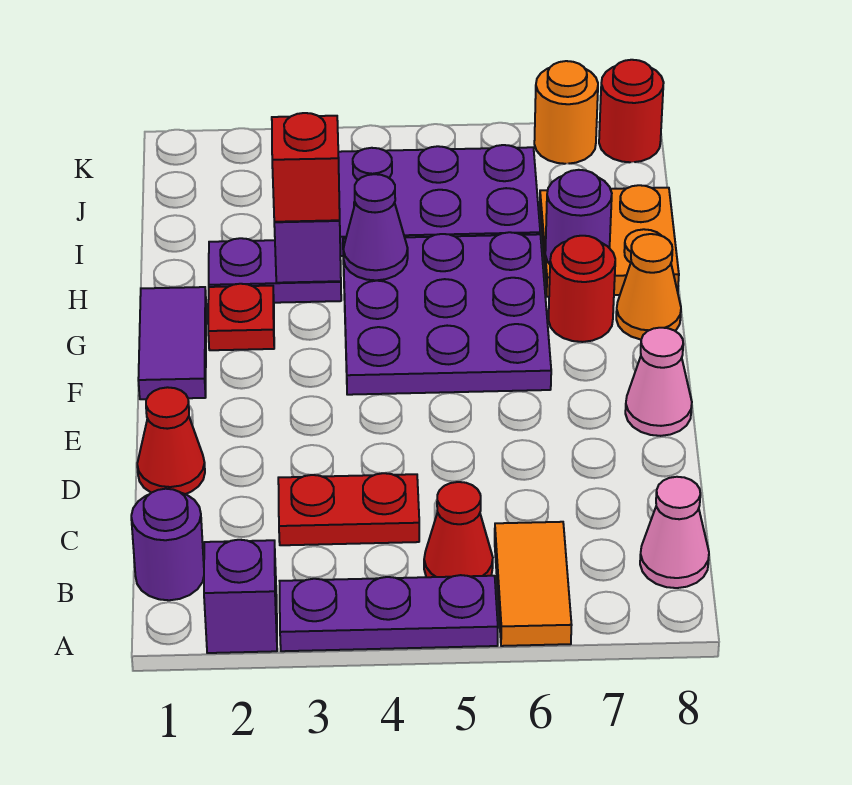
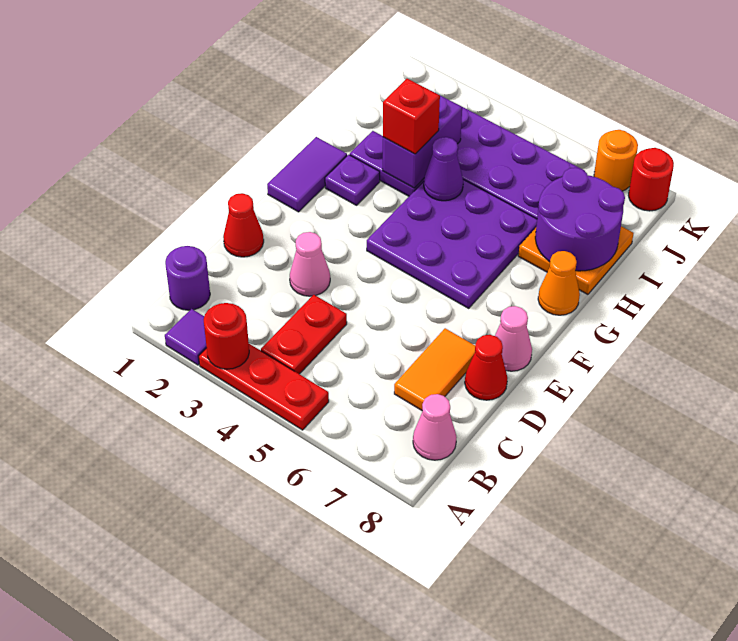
purple 1x1 brick [204,540,277,653] -> purple 1x1 tile [165,309,207,365]
purple 1x3 plate [280,575,498,651] -> red 1x3 plate [199,344,329,430]
orange 1x2 tile [495,522,572,646] -> orange 1x2 tile moved to [394,328,475,410]
red 1x1 cone [424,482,493,577] -> red 1x1 cone moved to [465,335,507,400]
red 1x2 plate [278,473,419,545] -> red 1x2 plate turned to [261,295,347,374]
none -> pink 1x1 cone [290,232,330,296]
red 1x1 plate [208,284,274,350] -> purple 1x1 plate [325,155,380,205]
red 1x1 round brick [549,236,615,342] -> red 1x1 round brick moved to [203,303,249,369]
purple 1x1 round brick [545,170,612,264] -> purple 2x2 round brick [535,168,625,271]

